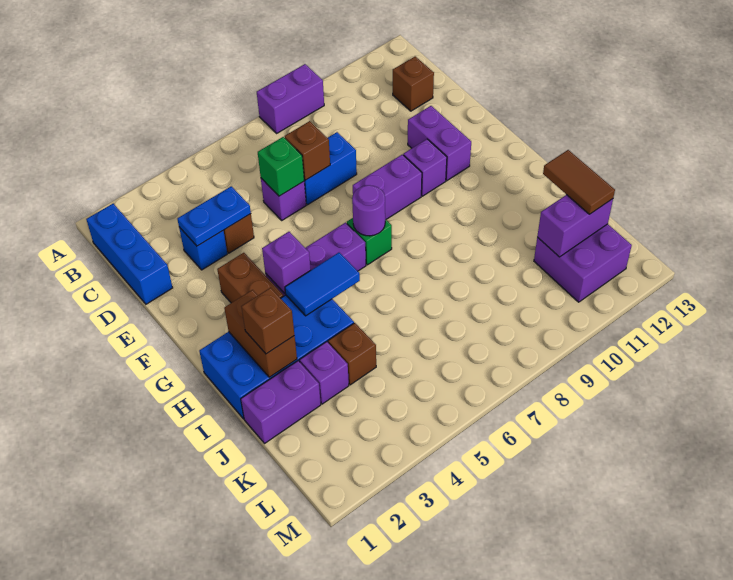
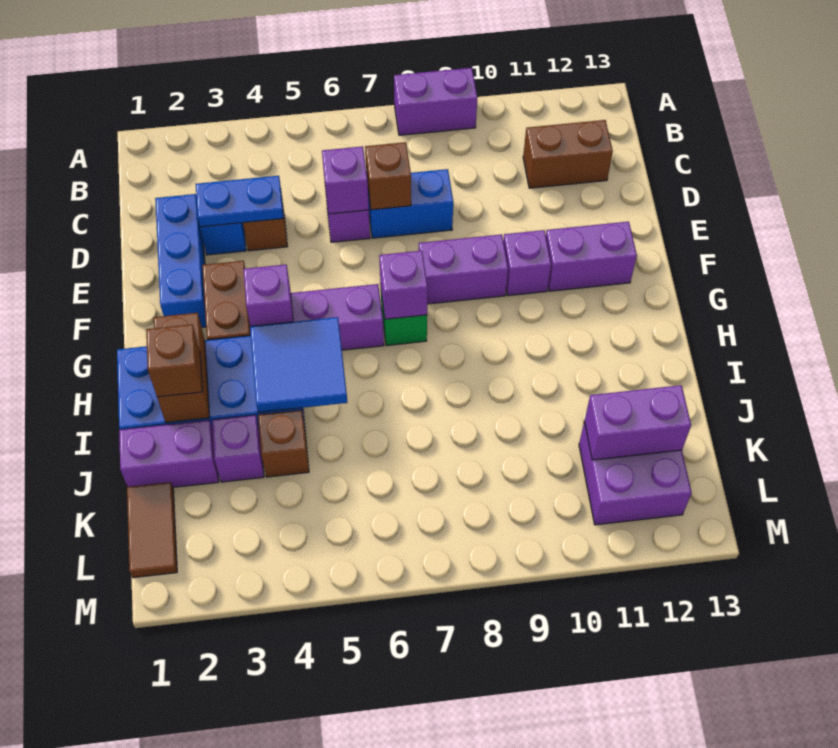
blue 1x3 brick [86,204,173,304] -> blue 1x3 brick moved to [155,194,206,327]
brown 1x1 brick [393,56,434,111] -> brown 1x2 brick [523,120,613,188]
green 1x1 brick [258,137,304,196] -> purple 1x1 brick [322,146,369,214]
purple 1x2 brick [408,106,471,181] -> purple 1x2 brick turned to [546,222,637,291]
purple 1x1 round brick [352,185,385,236] -> purple 1x1 brick [379,251,428,319]
blue 1x2 tile [285,253,360,316] -> blue 2x2 tile [250,317,347,412]
brown 1x2 tile [543,150,615,214] -> brown 1x2 tile moved to [127,482,177,578]

